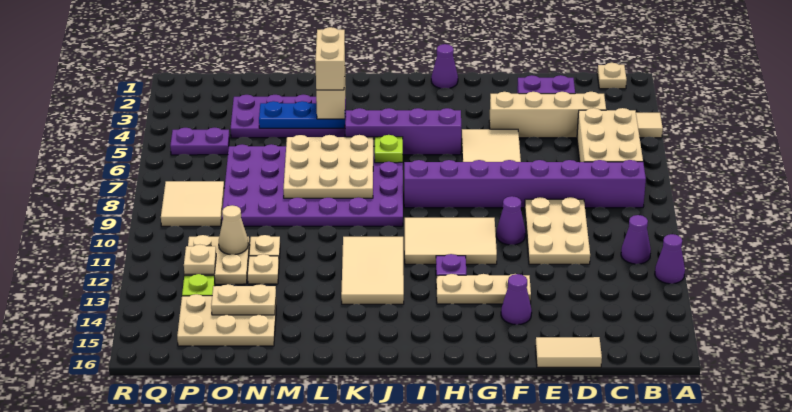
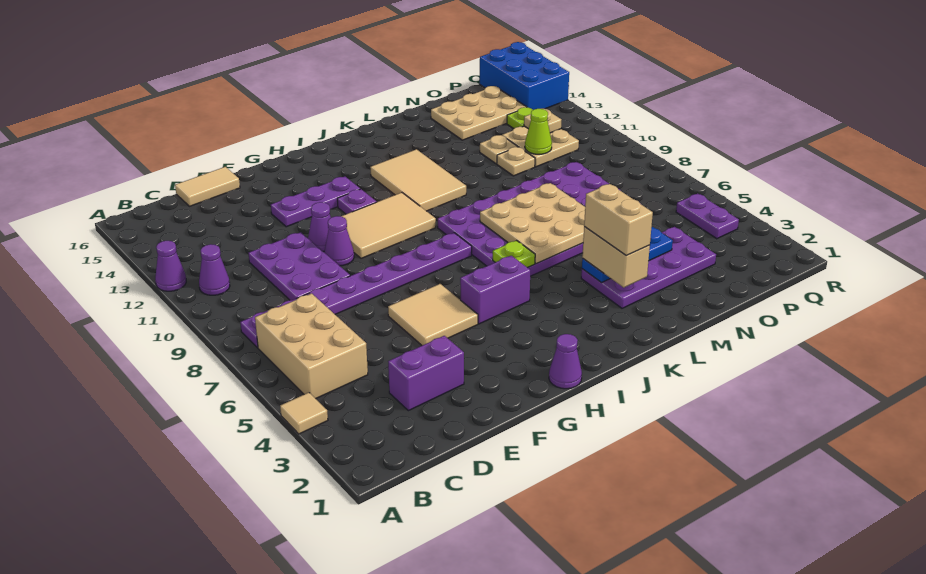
tan 1x1 plate [597,63,627,89] -> none
purple 1x8 brick [404,160,646,208] -> purple 1x8 plate [240,233,472,348]
tan 1x4 brick [489,92,606,138] -> none
tan 2x3 plate [525,197,590,264] -> purple 2x3 plate [249,232,350,300]
tan 1x3 plate [436,274,531,304] -> purple 1x3 plate [271,177,360,227]
purple 1x1 cone [501,274,532,325] -> purple 1x1 cone moved to [308,202,331,251]
purple 1x4 brick [345,108,462,155] -> purple 1x2 brick [460,256,530,324]
tan 1x2 plate [211,284,276,315] -> none
tan 1x1 cone [219,205,248,255] -> lime 1x1 cone [525,109,552,154]
purple 1x2 plate [170,128,229,155] -> purple 1x2 plate turned to [676,194,739,239]
tan 2x2 tile [161,181,224,226] -> none
none -> blue 2x3 brick [480,42,569,110]

